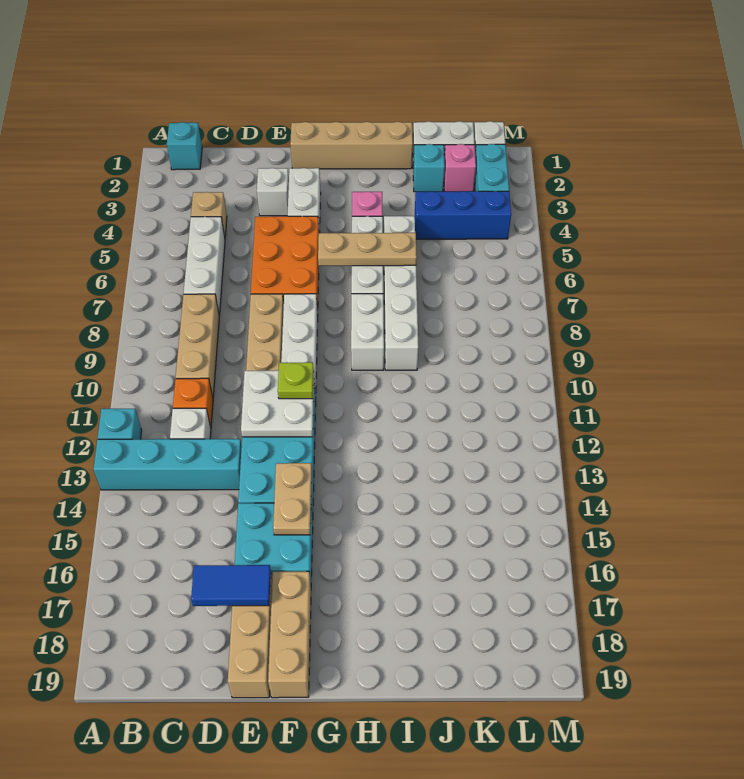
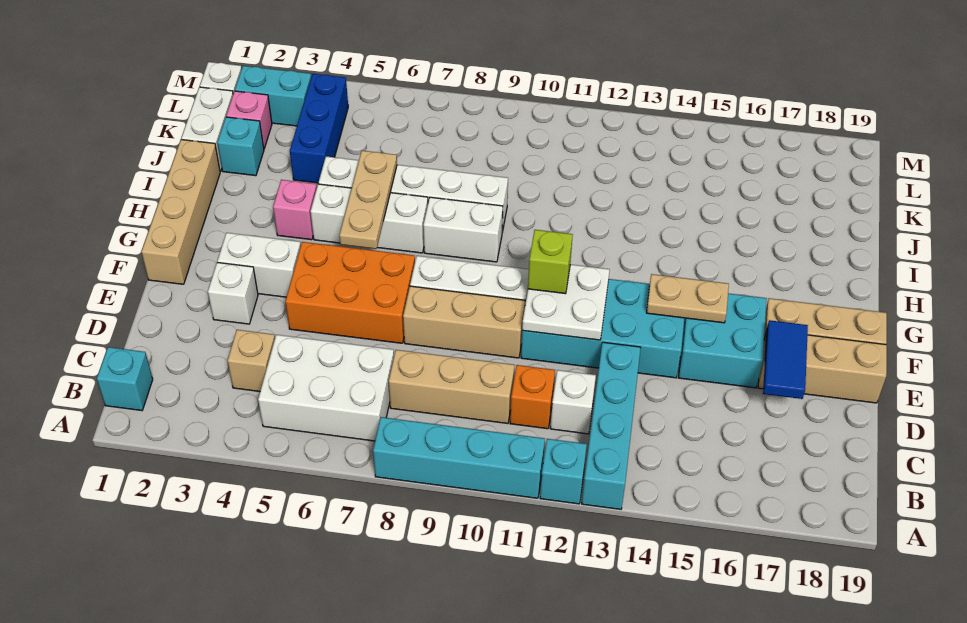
none -> cyan 1x4 brick [373,417,545,498]
white 1x3 brick [184,217,225,316] -> white 2x3 brick [258,335,394,441]
lime 1x1 plate [278,362,314,399] -> lime 1x1 brick [528,230,573,294]

